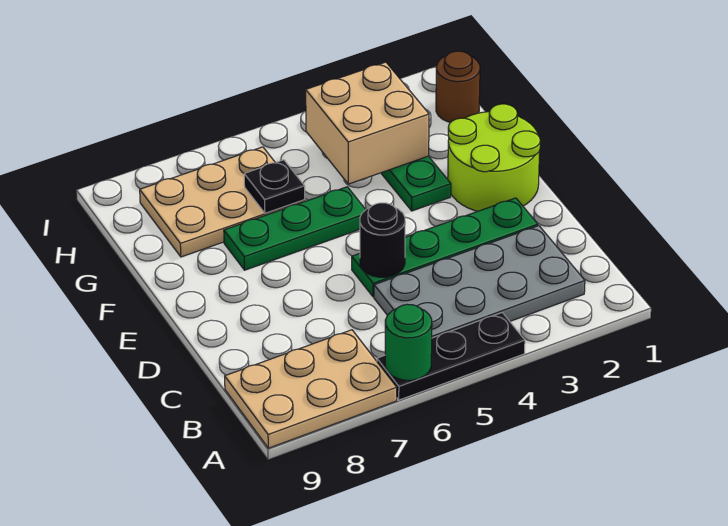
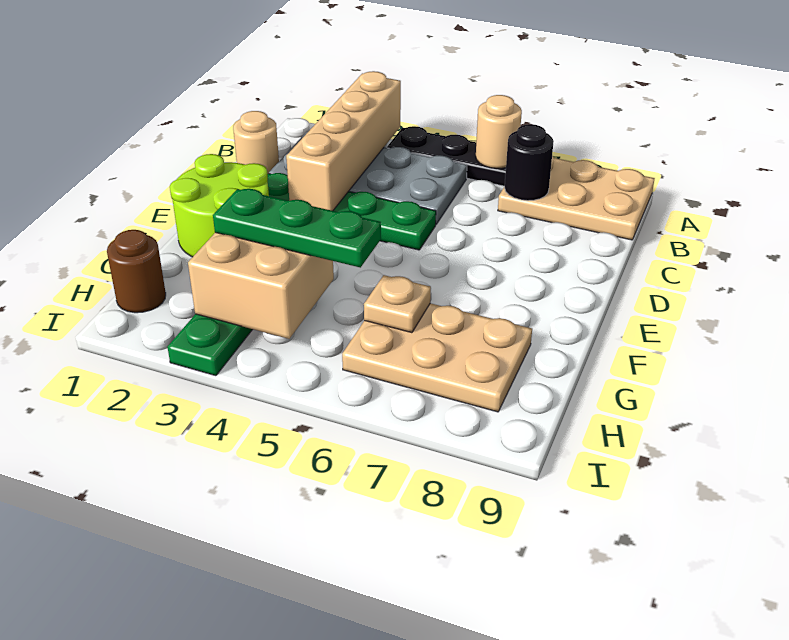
none -> tan 1x4 brick [286,71,401,211]
green 1x1 round brick [385,304,432,380] -> tan 1x1 round brick [476,95,522,168]
none -> tan 1x1 round brick [233,111,279,174]
black 1x1 round brick [360,203,405,277] -> black 1x1 round brick moved to [504,124,554,201]
green 1x3 plate [224,187,366,270] -> green 1x3 plate moved to [213,189,381,268]
black 1x1 plate [244,160,305,213] -> tan 1x1 plate [364,275,431,333]

